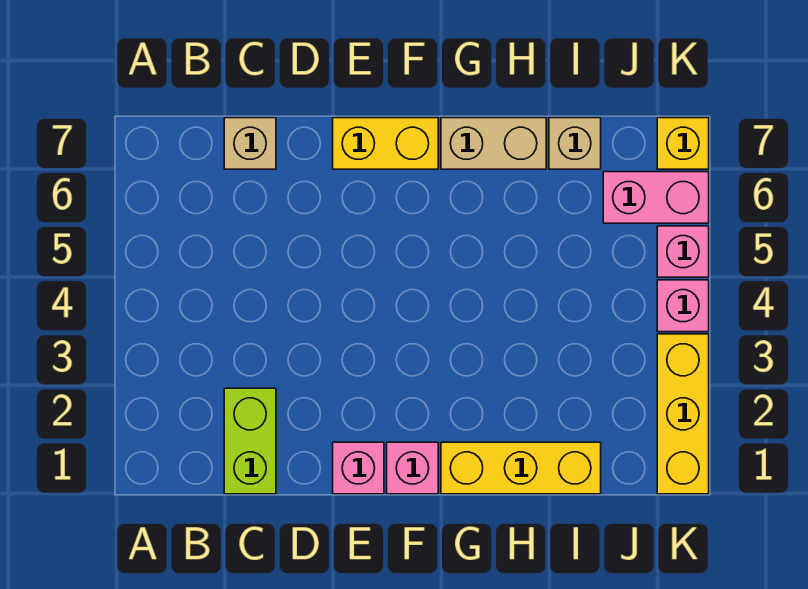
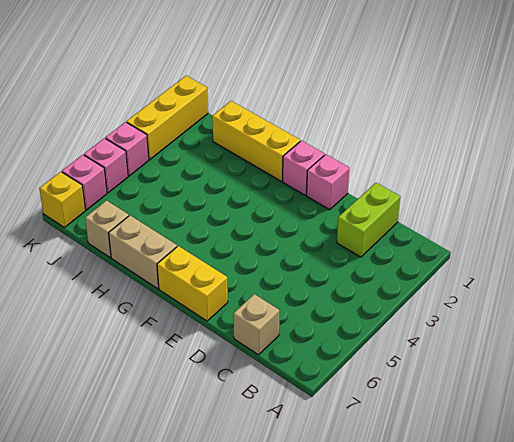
pink 1x2 brick [603,172,709,223] -> pink 1x1 brick [62,155,107,210]

